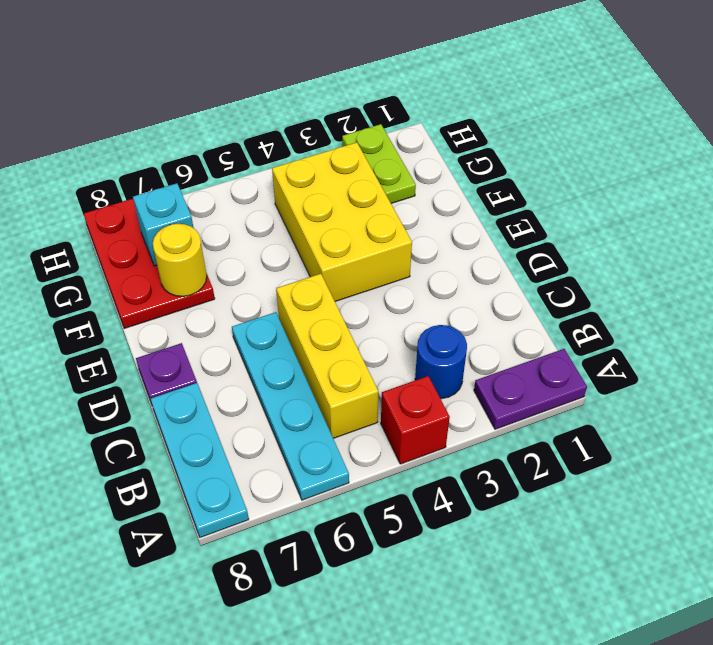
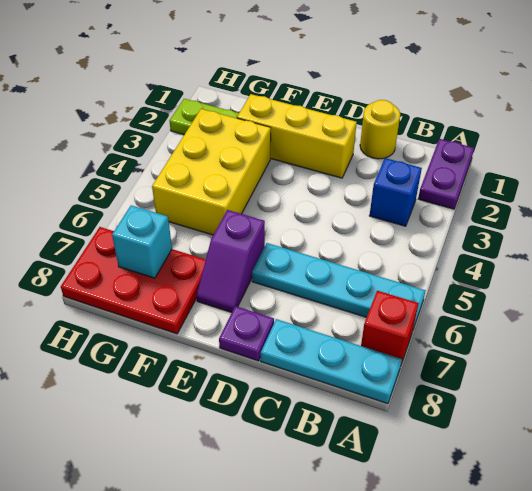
red 1x1 brick [381,376,450,464] -> red 1x1 brick moved to [361,291,419,364]
blue 1x1 round brick [415,325,467,399] -> blue 1x1 brick [369,158,422,226]
yellow 1x3 brick [276,274,378,438] -> yellow 1x3 brick moved to [237,94,357,178]
yellow 2x3 brick [272,142,412,301] -> yellow 2x3 brick turned to [152,109,271,235]
none -> purple 1x2 slope [196,210,265,313]
yellow 1x1 round brick [153,224,207,296] -> yellow 1x1 round brick moved to [360,100,400,159]

